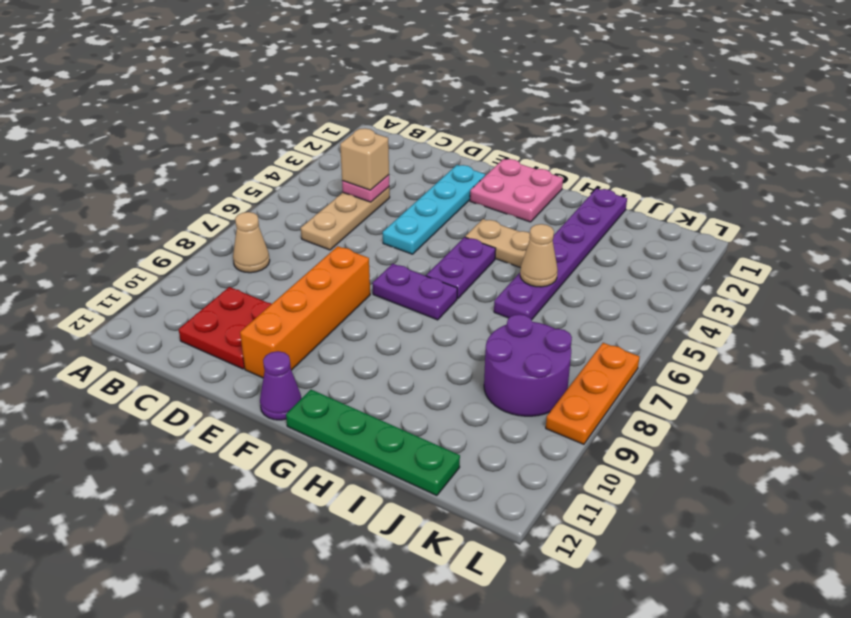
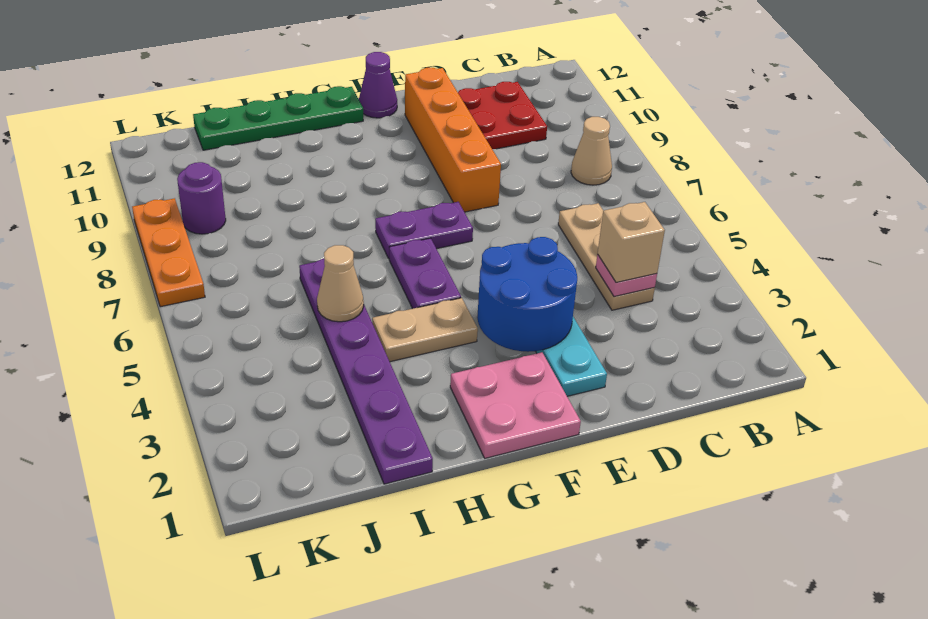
none -> blue 2x2 round brick [477,237,577,352]
purple 2x2 round brick [484,314,572,416] -> purple 1x1 round brick [177,162,226,234]

